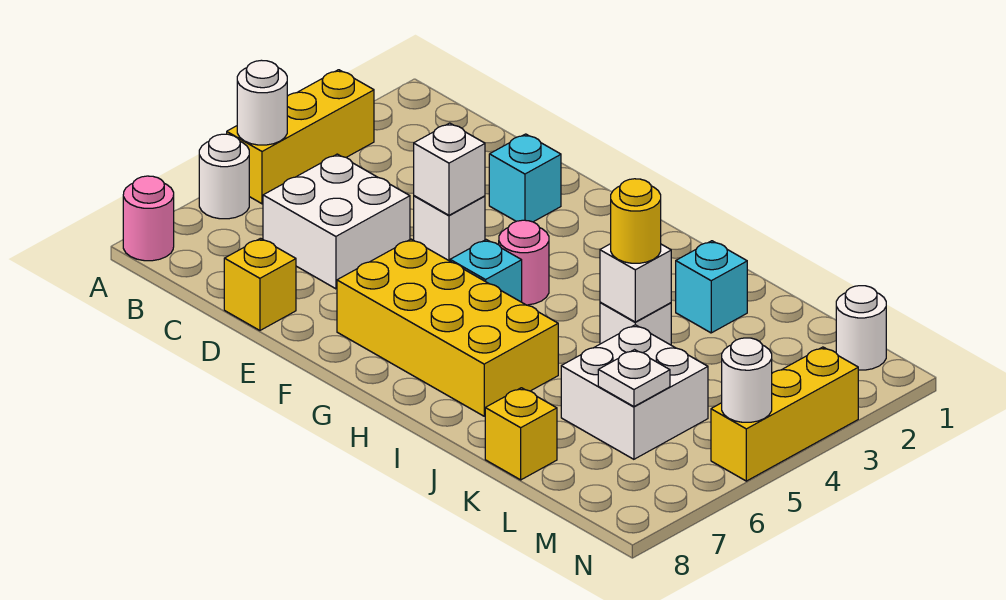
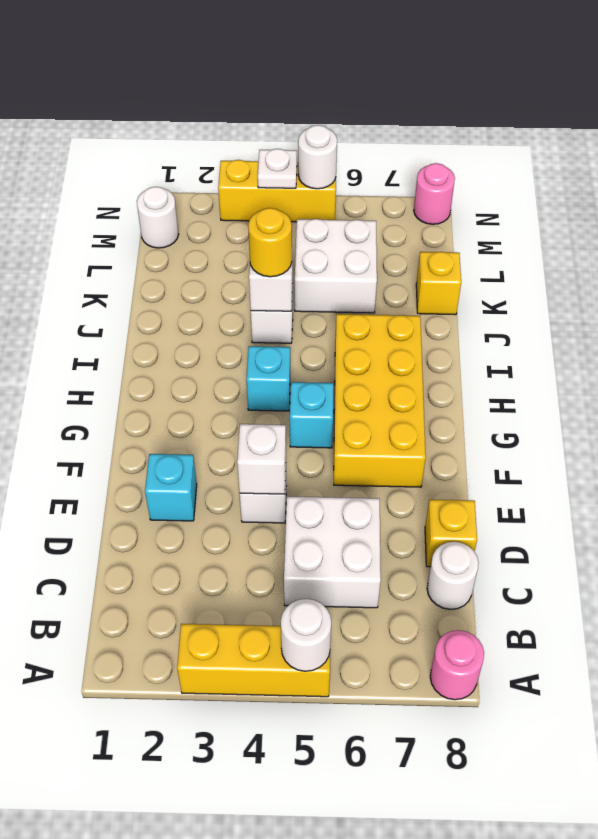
white 1x1 round brick [199,134,249,219] -> white 1x1 round brick moved to [427,542,479,609]
pink 1x1 round brick [499,220,549,305] -> pink 1x1 round brick moved to [414,163,455,224]
cyan 1x1 brick [676,241,747,333] -> cyan 1x1 brick moved to [247,346,290,411]
white 1x1 plate [598,350,670,407] -> white 1x1 plate moved to [258,149,297,188]

